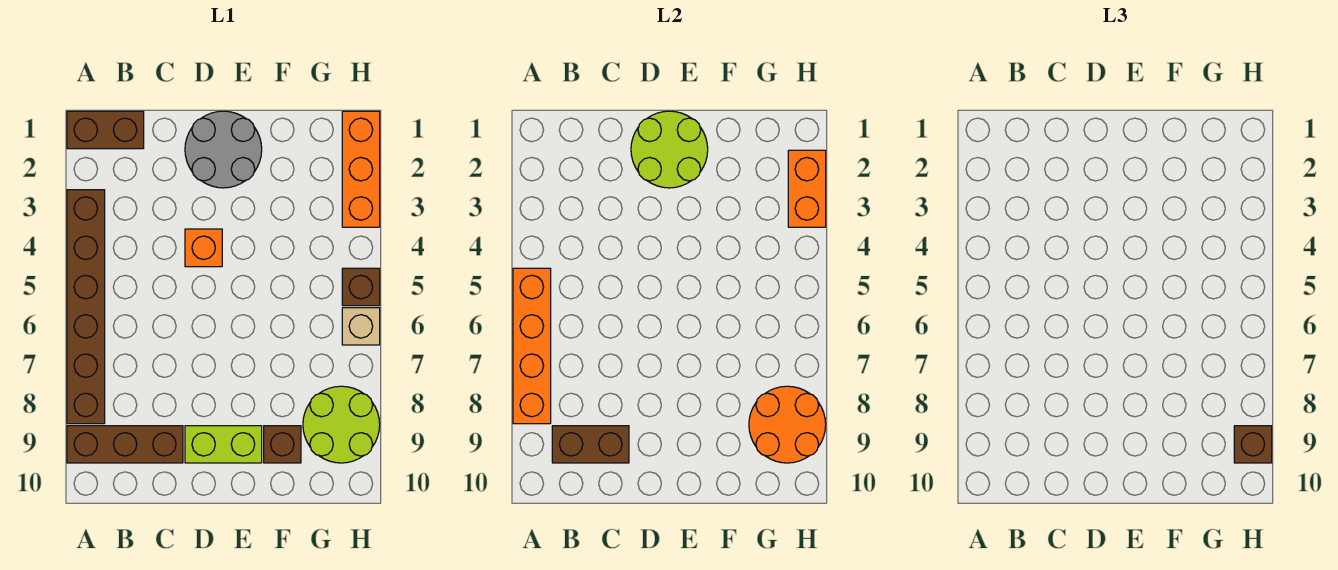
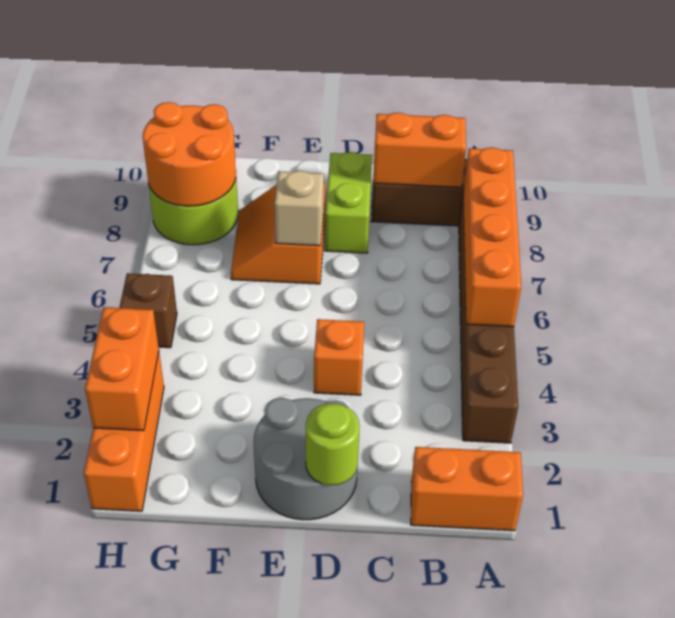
brown 1x2 brick [67,111,144,149] -> orange 1x2 brick [411,447,523,531]
brown 1x2 brick [552,426,629,463] -> orange 1x2 brick [373,113,466,187]
lime 2x2 round brick [631,111,708,188] -> lime 1x1 round brick [306,404,360,485]
lime 1x2 brick [185,426,262,463] -> lime 1x2 brick turned to [325,152,372,253]
none -> orange 2x2 slope [231,183,326,284]
brown 1x1 brick [264,426,301,463] -> none
tan 1x1 brick [342,308,380,345] -> tan 1x1 brick moved to [275,171,324,246]
brown 1x1 brick [1234,426,1272,463] -> none

